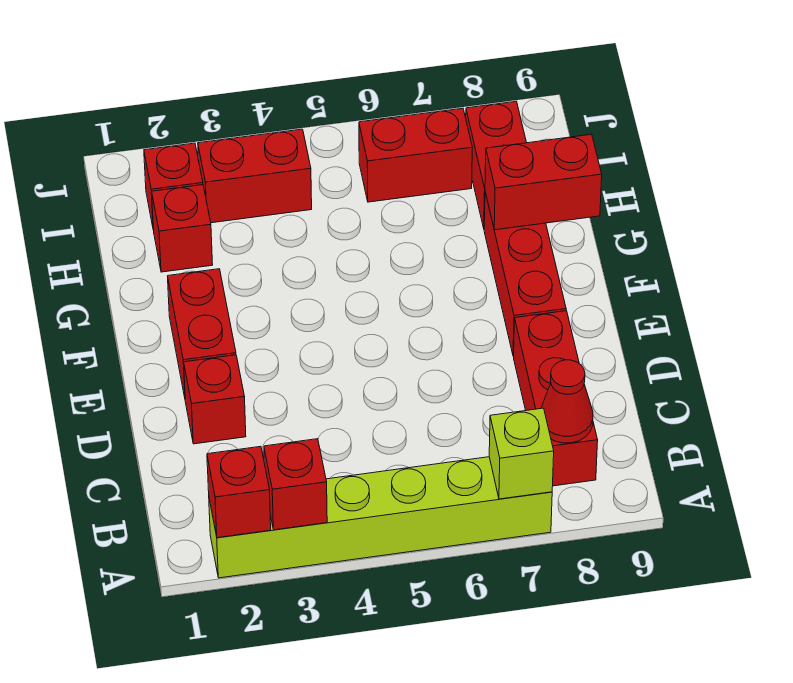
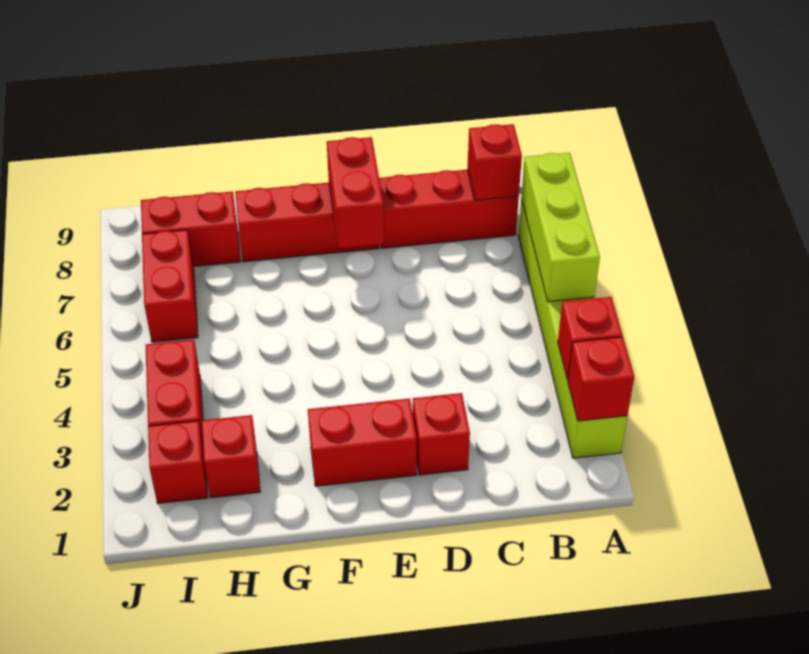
lime 1x1 brick [489,408,554,499] -> lime 1x3 brick [521,153,600,302]
red 1x1 cone [541,360,593,443] -> red 1x1 brick [467,124,522,200]
red 1x2 brick [485,134,602,230] -> red 1x2 brick moved to [327,137,384,248]

